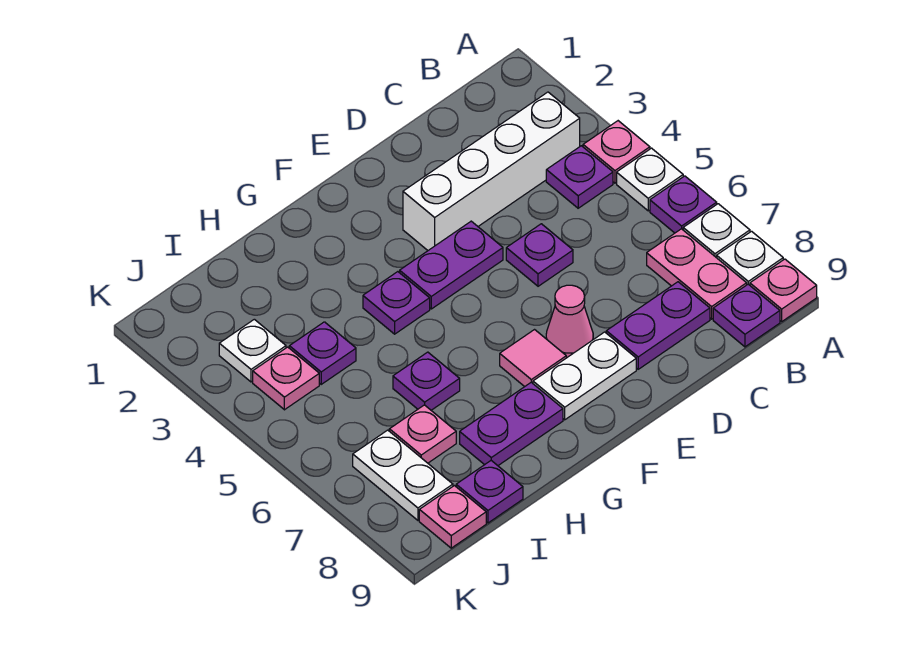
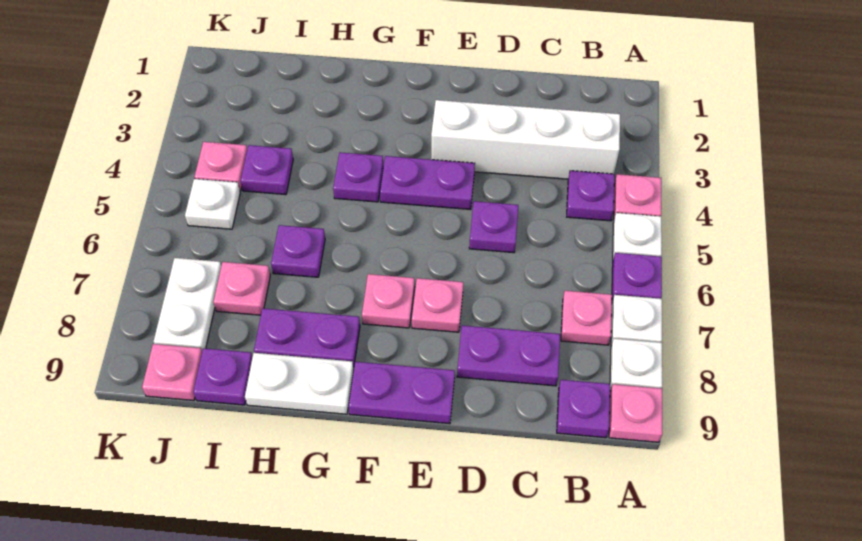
pink 1x2 plate [647,229,747,319] -> pink 1x1 plate [561,291,612,345]
pink 1x1 cone [546,285,593,358] -> pink 1x1 plate [412,278,463,332]
white 1x2 plate [533,332,636,420] -> white 1x2 plate moved to [245,353,354,414]
none -> purple 1x2 plate [348,362,455,424]
pink 1x1 tile [500,330,566,387] -> pink 1x1 plate [362,274,415,328]
white 1x1 plate [219,319,286,382] -> white 1x1 plate moved to [185,179,240,229]

